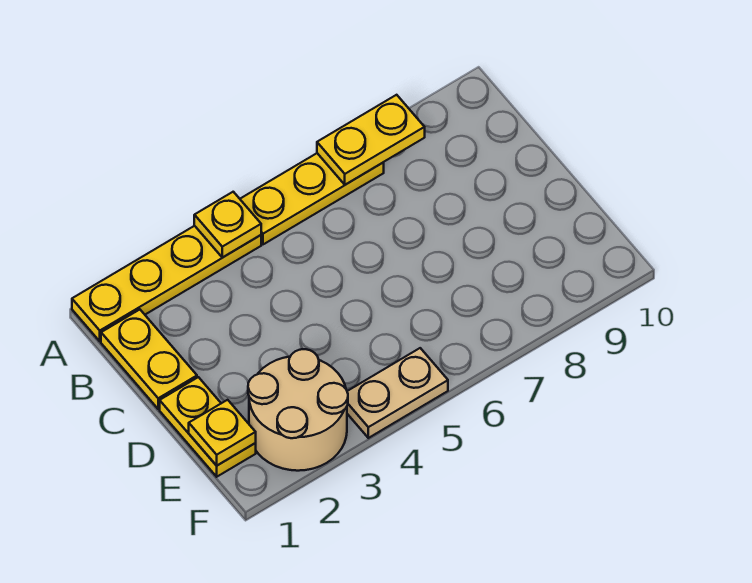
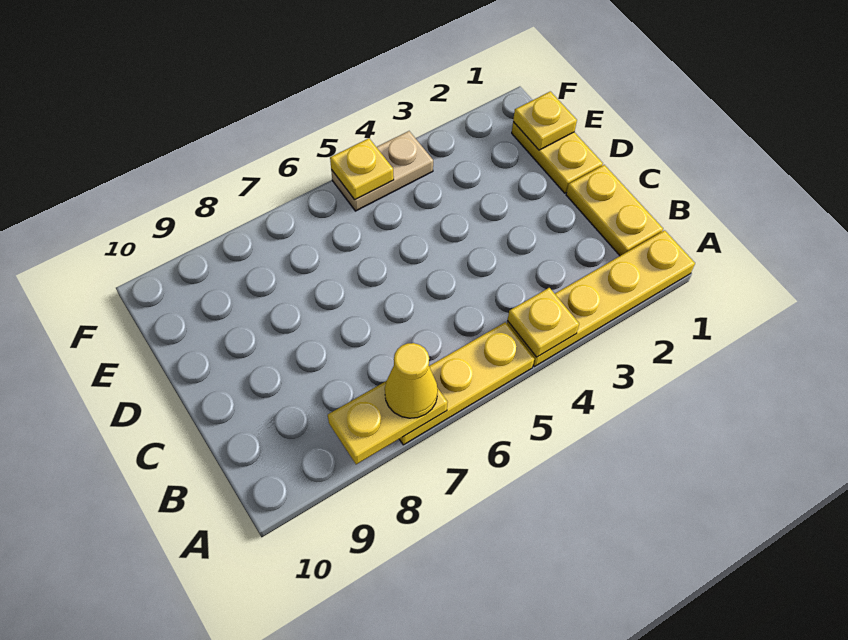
none -> yellow 1x1 cone [385,343,438,418]
tan 2x2 round brick [248,349,348,471] -> none
none -> yellow 1x1 plate [330,138,394,200]

